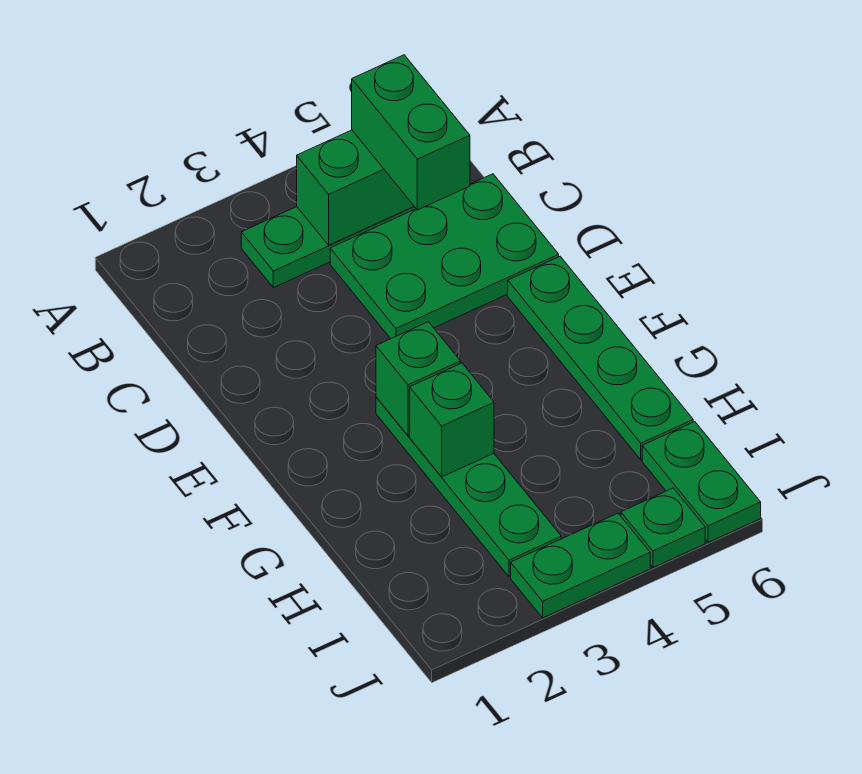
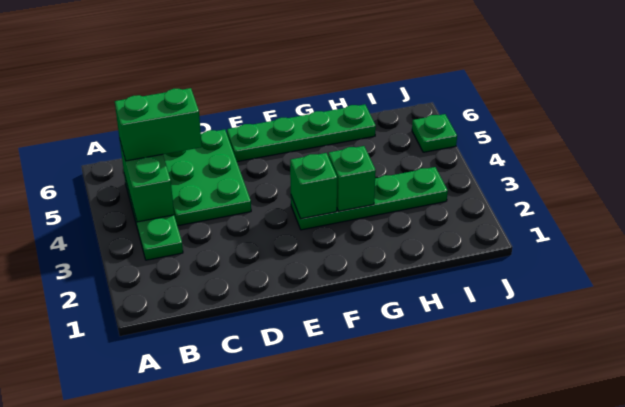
green 1x2 plate [642,422,761,542] -> none
green 1x2 plate [511,513,650,618] -> none

